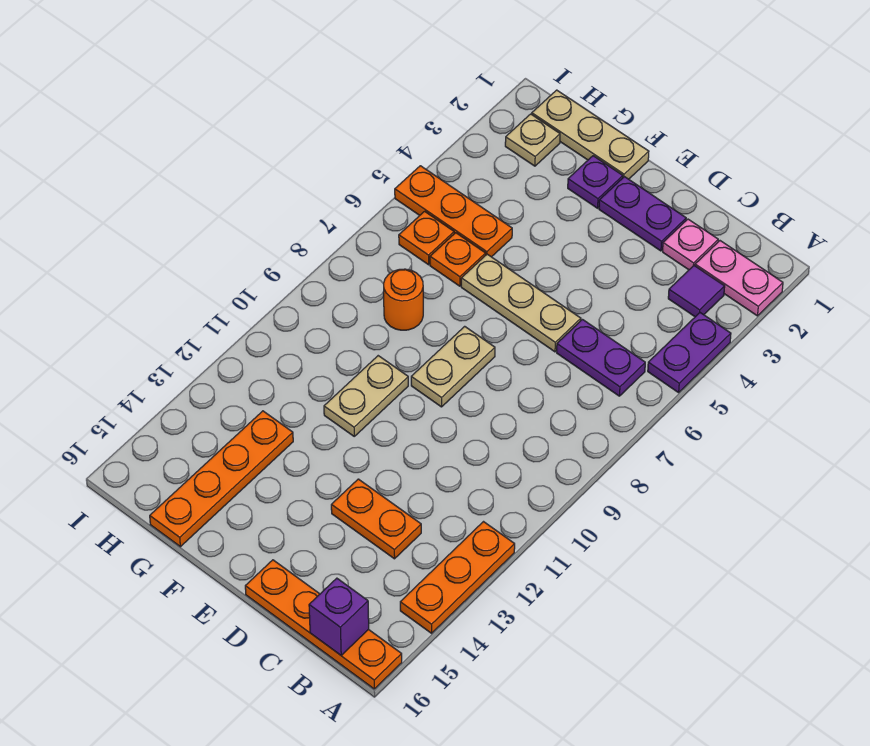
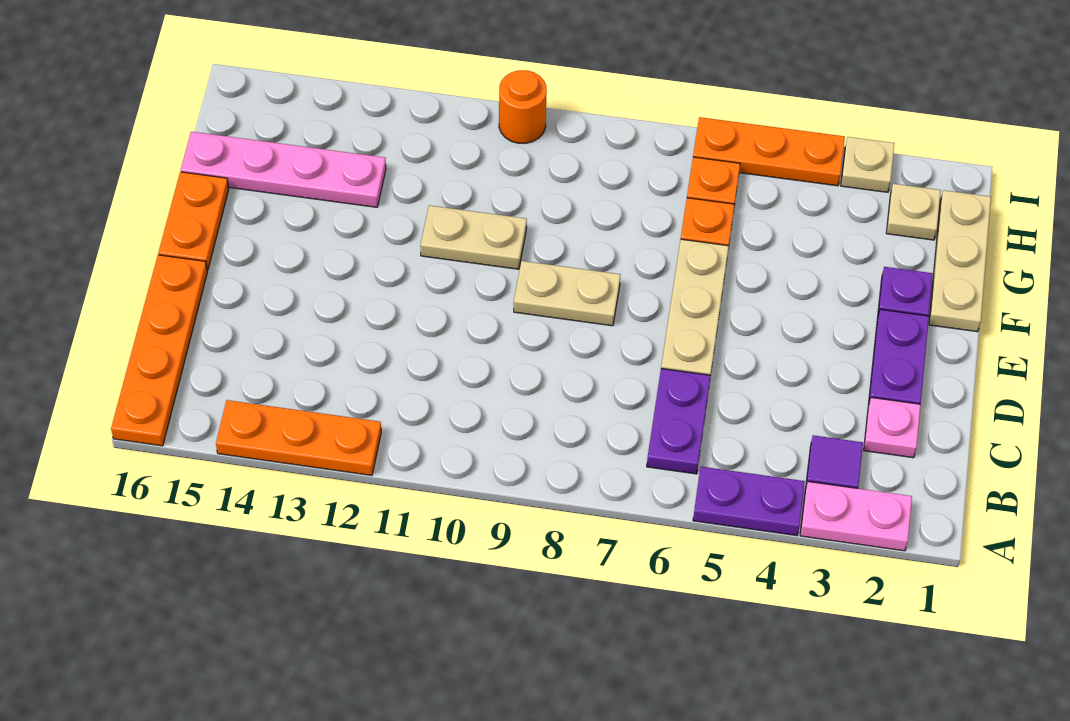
pink 1x2 plate [695,241,783,316] -> pink 1x2 plate turned to [800,482,912,551]
purple 1x1 brick [309,578,369,655] -> none
orange 1x2 plate [331,479,421,559] -> orange 1x2 plate moved to [158,172,229,270]
orange 1x3 plate [395,166,512,257] -> orange 1x3 plate turned to [693,117,845,186]
orange 1x1 round brick [384,269,423,330] -> orange 1x1 round brick moved to [499,70,547,143]
orange 1x4 plate [150,411,293,547] -> pink 1x4 plate [181,132,386,207]
none -> tan 1x1 plate [841,137,895,192]

